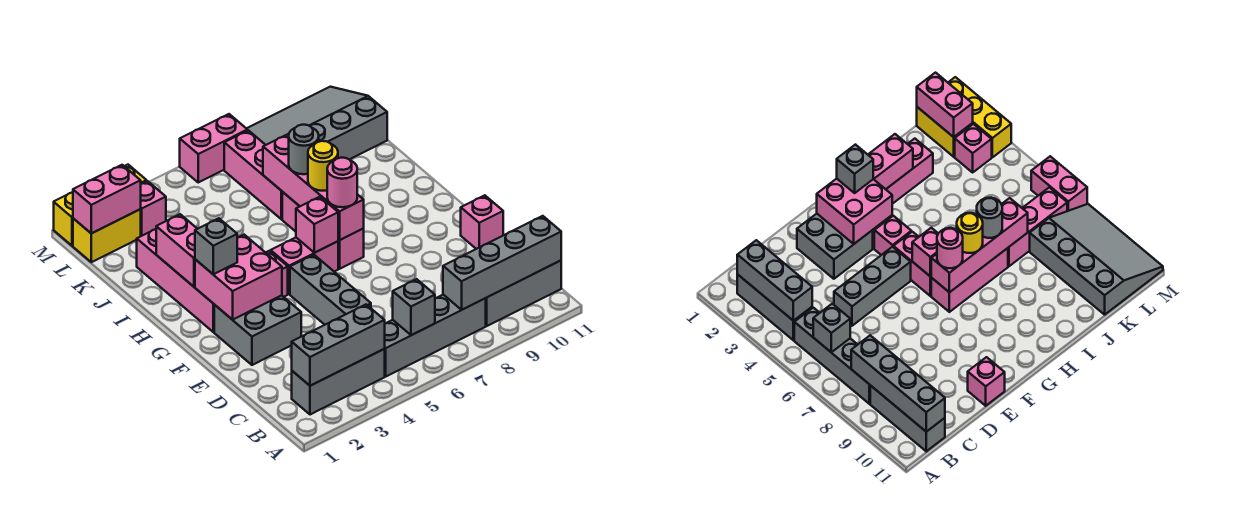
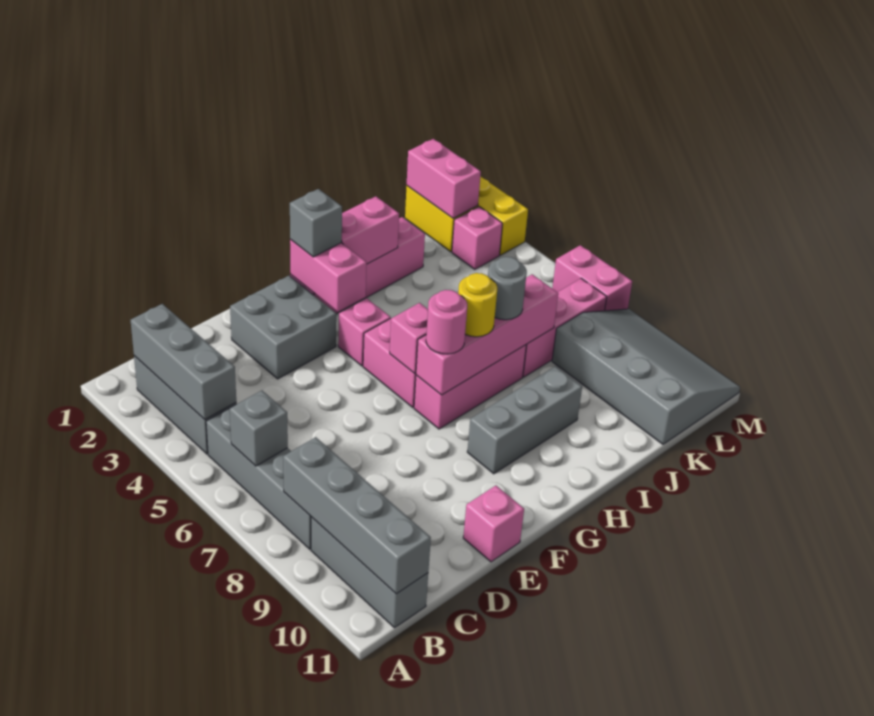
grey 1x3 brick [290,255,371,325] -> grey 1x3 brick moved to [467,366,582,474]
pink 2x2 brick [195,235,282,320] -> pink 1x2 brick [290,240,367,312]

